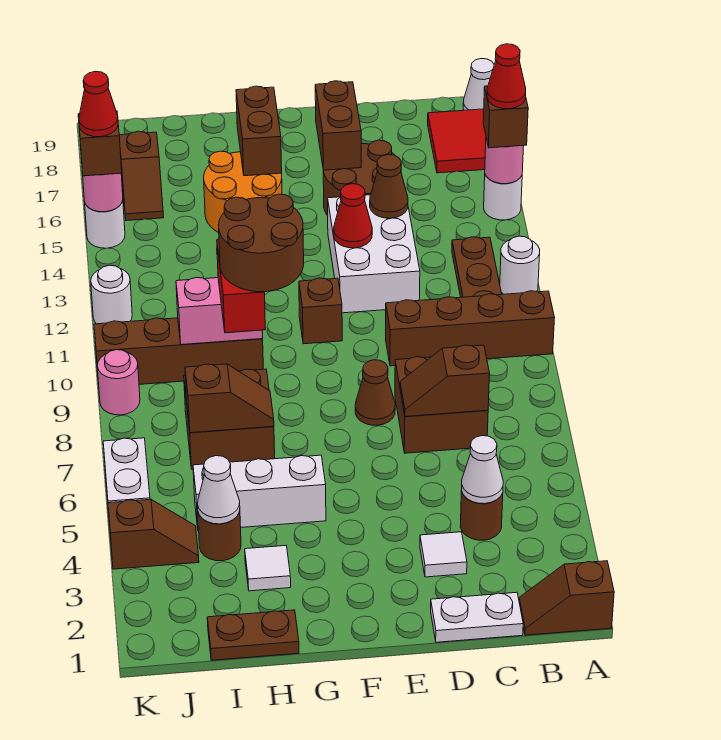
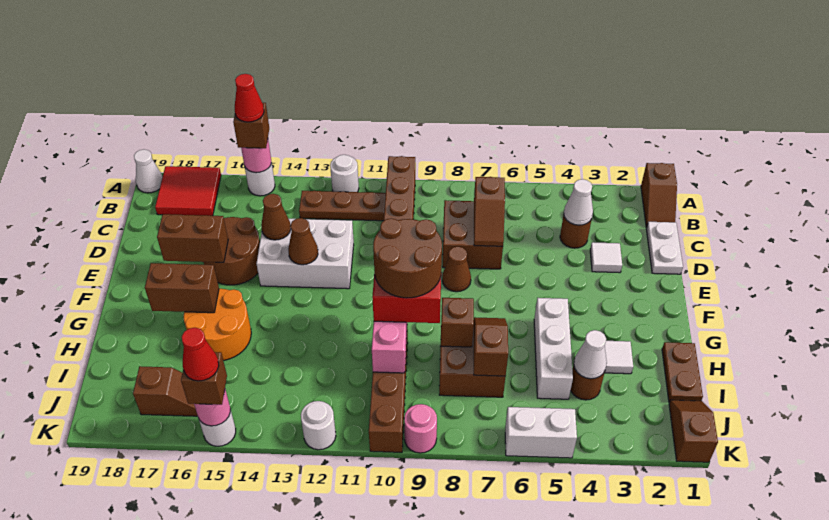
red 1x1 cone [334,184,372,248] -> brown 1x1 cone [288,218,318,265]
brown 1x1 brick [299,278,342,344] -> brown 1x1 brick moved to [441,298,474,347]
brown 1x2 slope [108,499,199,569] -> brown 1x2 slope moved to [669,400,718,462]

